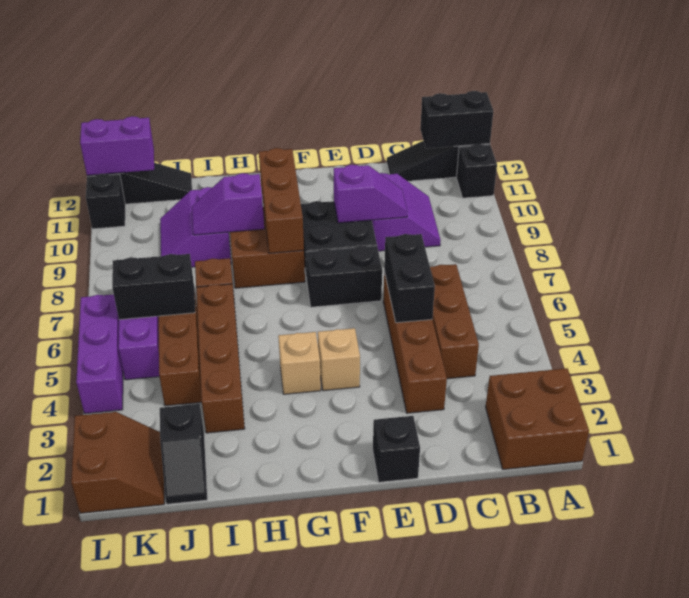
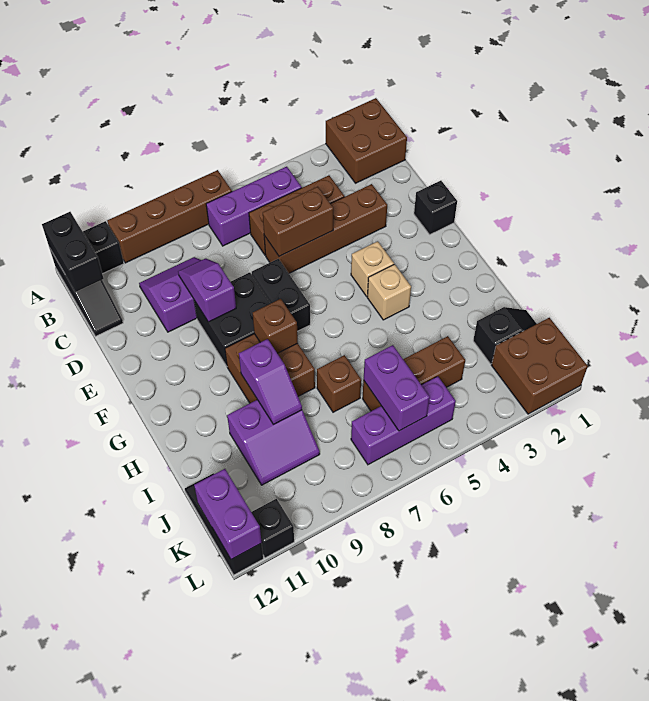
black 1x2 brick [384,234,435,323] -> brown 1x2 brick [263,187,333,256]
brown 1x3 brick [259,148,304,253] -> brown 1x1 brick [253,299,298,353]
brown 1x4 brick [196,284,245,433] -> brown 1x4 brick moved to [107,170,232,263]
black 1x2 brick [112,254,195,320] -> purple 1x2 brick [364,345,430,431]
brown 2x2 slope [71,412,164,513] -> brown 2x2 brick [491,318,588,414]
purple 1x3 brick [76,294,123,414] -> purple 1x3 brick moved to [206,167,302,246]

